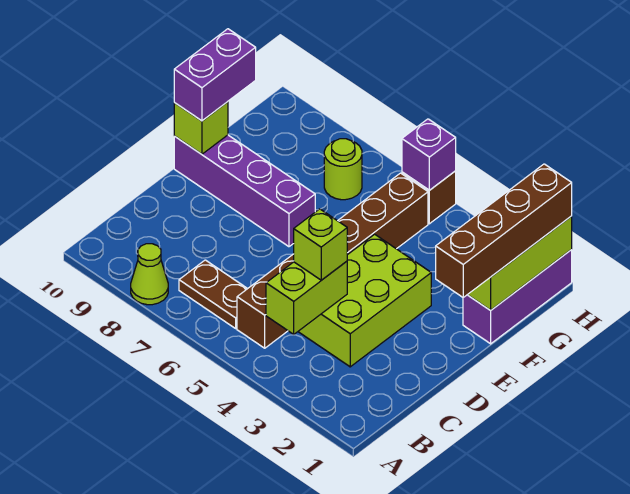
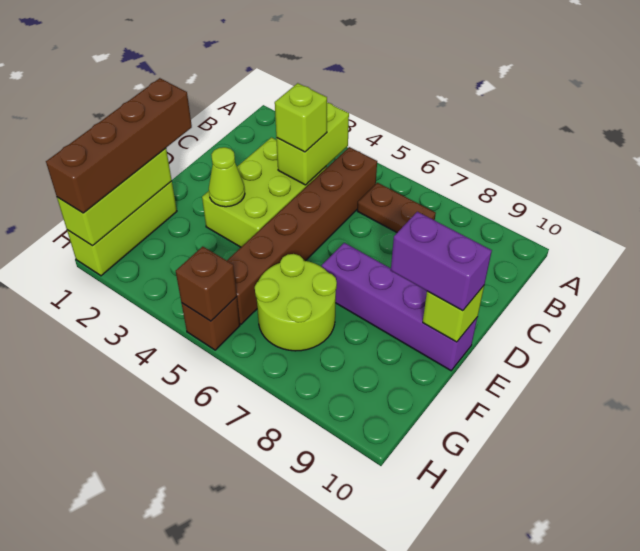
lime 1x1 cone [131,244,168,305] -> lime 1x1 cone moved to [209,147,245,207]
purple 1x2 brick [174,29,256,121] -> purple 1x2 brick turned to [391,212,492,311]
purple 1x3 brick [463,250,572,344] -> lime 1x3 brick [67,181,177,276]
lime 1x1 round brick [324,139,362,200] -> lime 2x2 round brick [255,254,337,351]
purple 1x1 brick [402,119,456,190] -> brown 1x1 brick [176,247,237,321]

